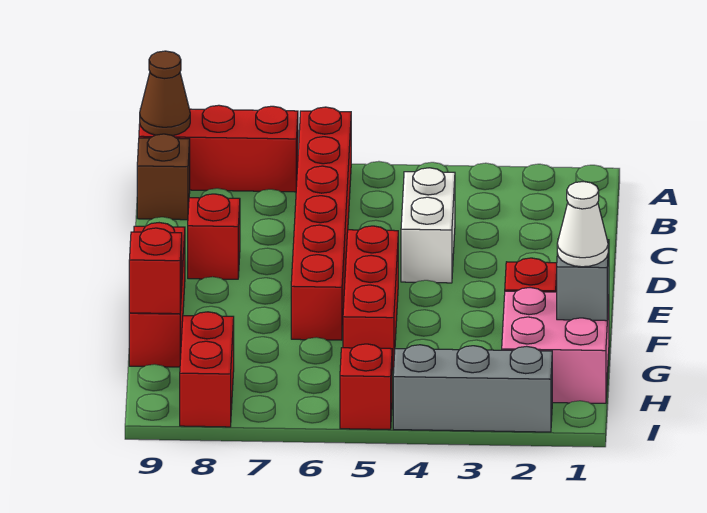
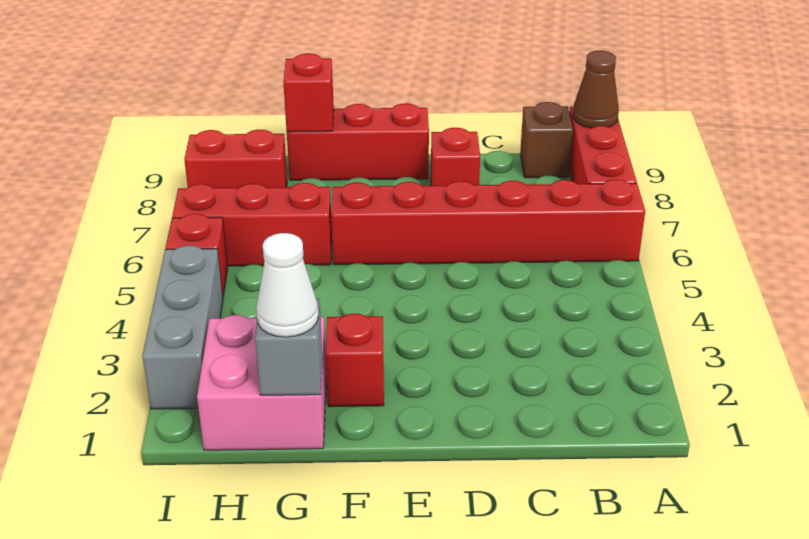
white 1x2 brick [401,168,455,283] -> none
red 1x3 brick [343,226,398,371] -> red 1x3 brick moved to [172,183,332,266]

